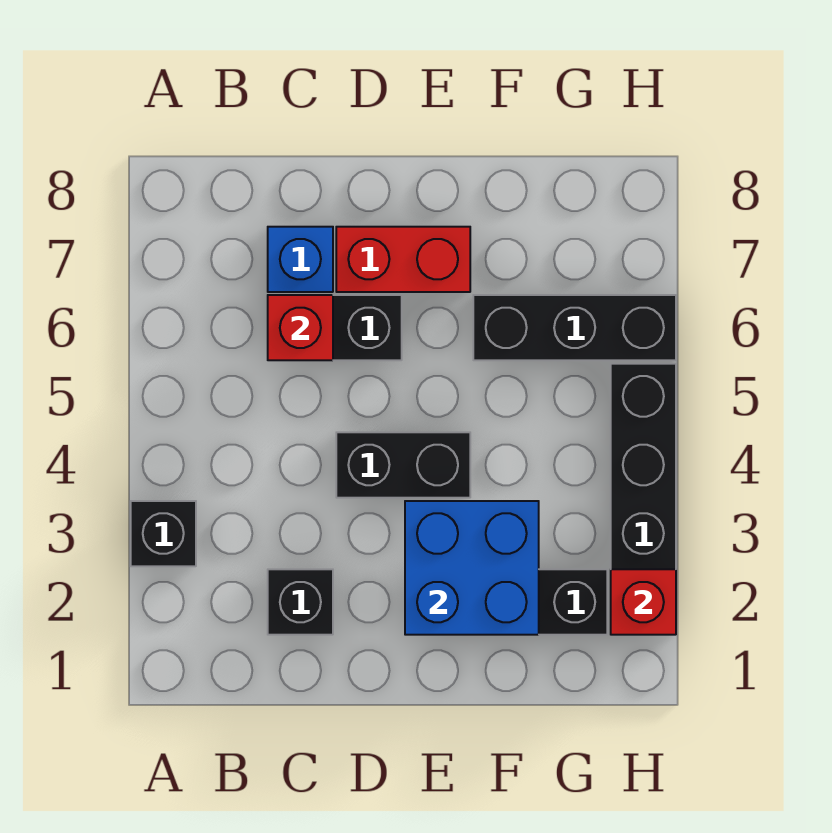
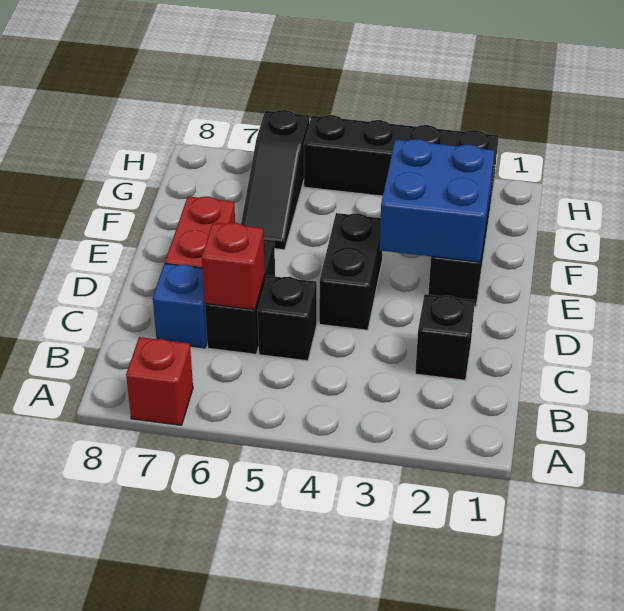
black 1x1 brick [131,501,196,566] -> black 1x1 brick moved to [258,276,317,361]
black 1x3 brick [473,295,676,360] -> black 1x3 slope [241,110,309,250]
red 1x1 brick [611,569,676,635] -> red 1x1 brick moved to [126,337,193,425]

